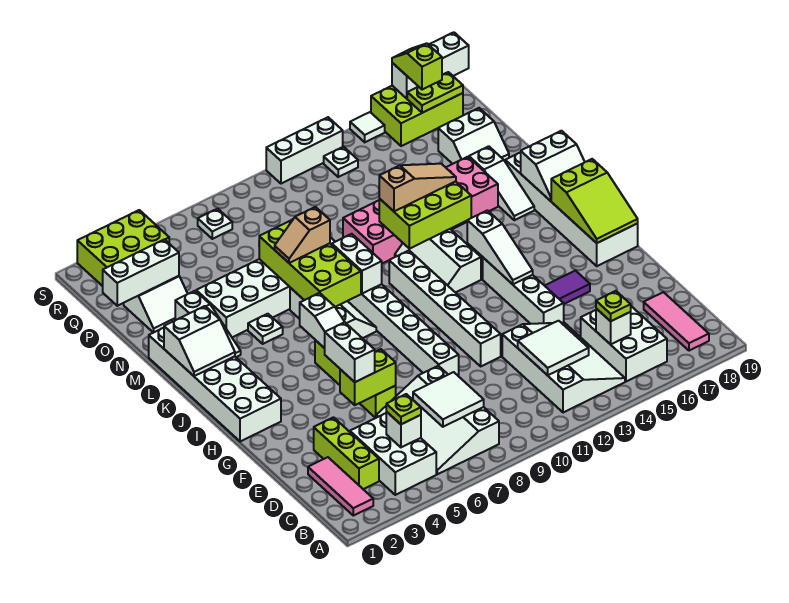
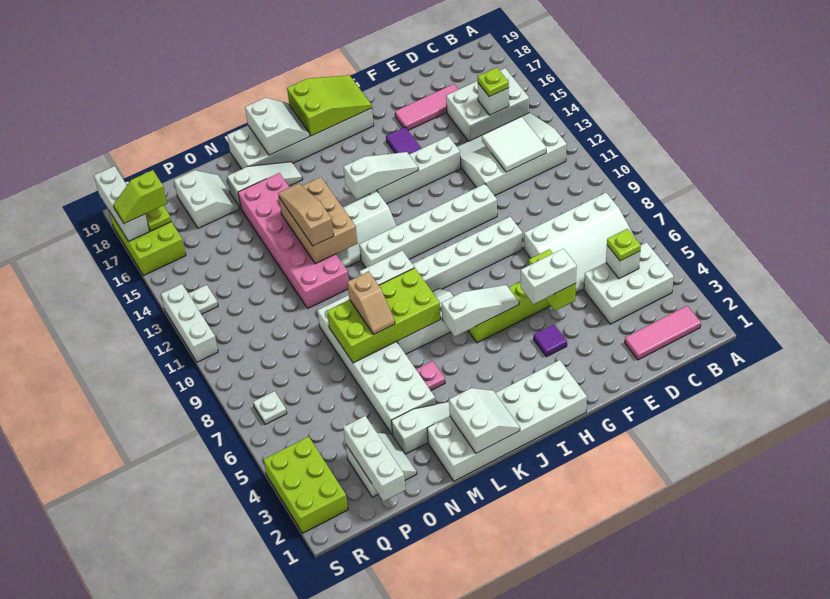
pink 1x3 tile [644,292,709,351] -> pink 1x3 tile moved to [395,84,458,130]
lime 1x3 brick [314,417,379,489] -> none
white 2x2 tile [413,372,484,427] -> none
none -> purple 1x1 tile [534,324,567,357]
white 1x1 plate [248,314,283,344] -> pink 1x1 plate [416,361,445,391]
lime 2x3 brick [379,181,471,249] -> tan 2x3 brick [279,177,357,264]
white 1x1 tile [350,112,385,142] -> none

